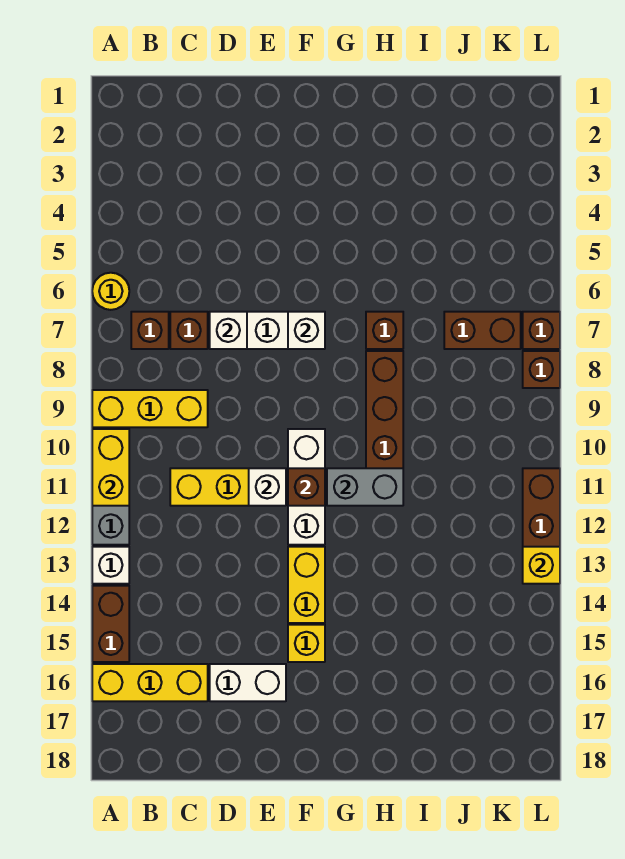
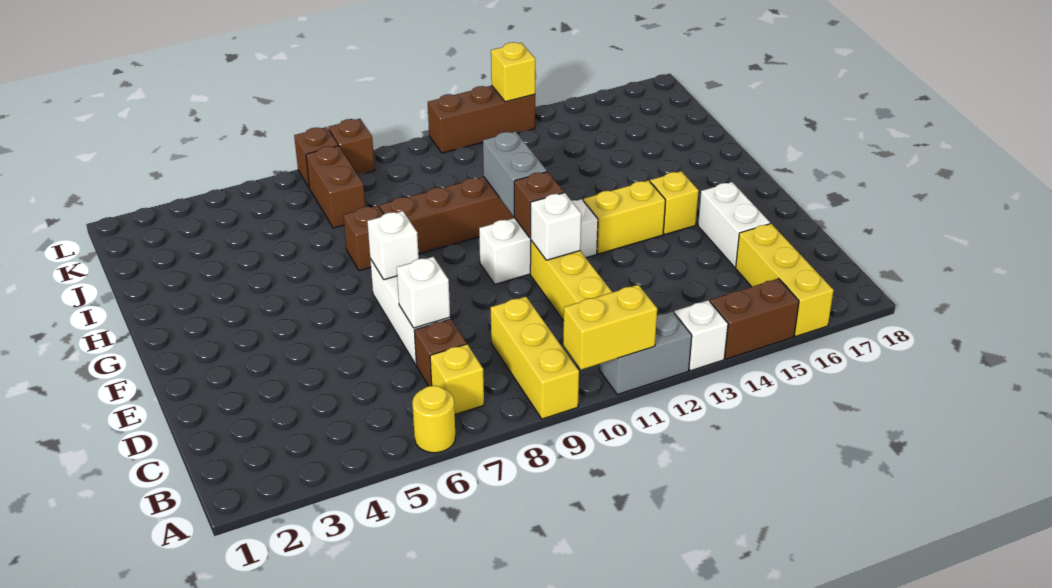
brown 1x1 brick [131,312,169,349] -> yellow 1x1 brick [430,344,484,414]

